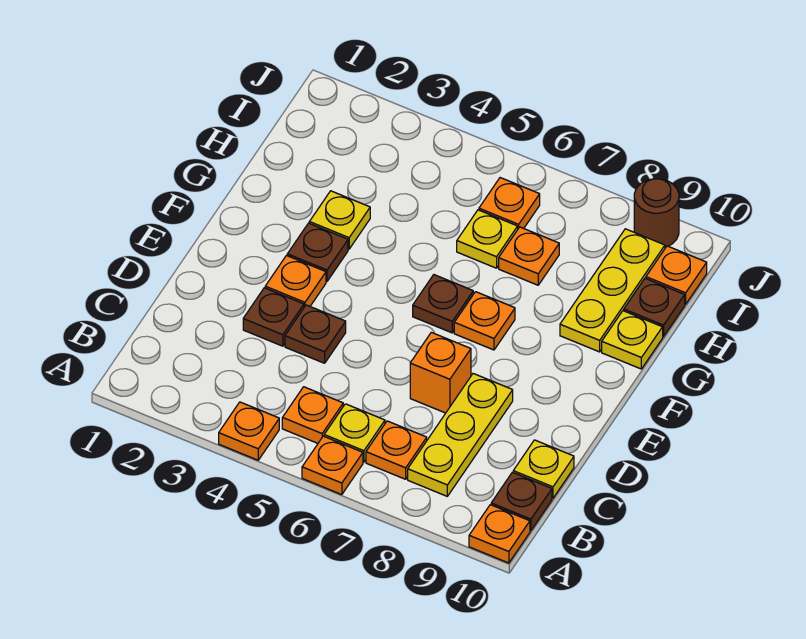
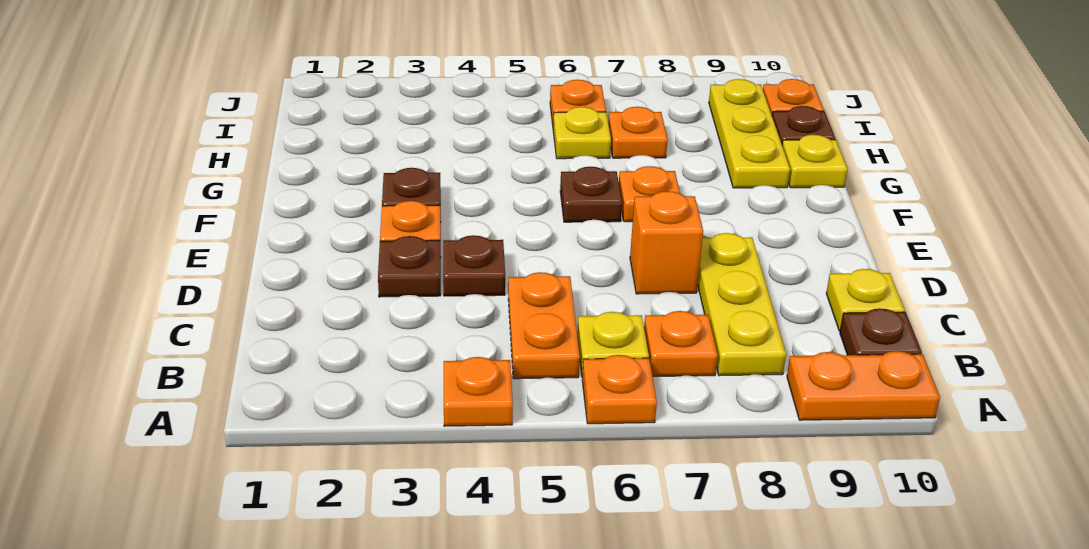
orange 1x1 plate [469,505,530,563] -> orange 1x2 plate [787,351,940,420]
orange 1x1 plate [282,387,343,443] -> orange 1x2 plate [508,272,580,379]
yellow 1x1 plate [309,191,370,249] -> none
brown 1x1 round brick [634,179,679,247] -> none

